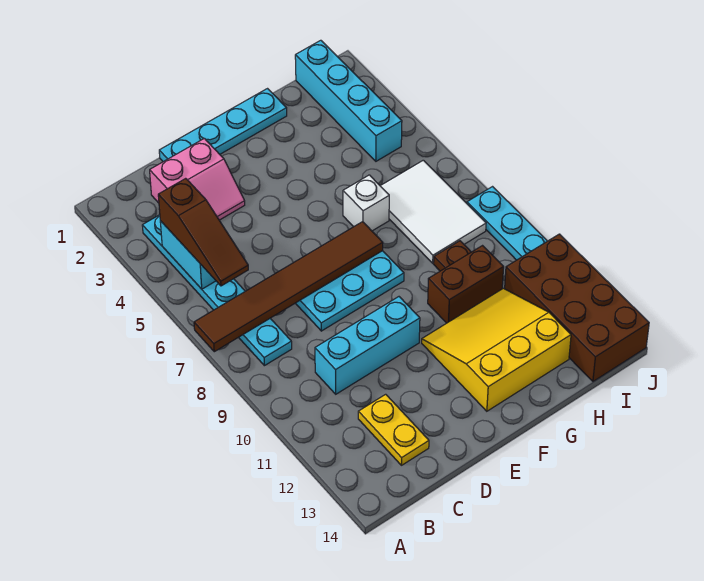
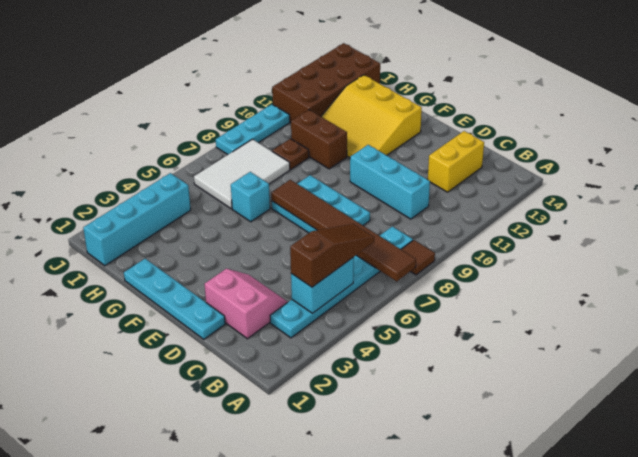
none -> brown 1x1 tile [401,240,435,275]
yellow 1x2 plate [358,394,429,465] -> yellow 1x2 brick [428,131,484,192]
white 1x1 brick [343,175,389,231] -> cyan 1x1 brick [231,172,270,222]

